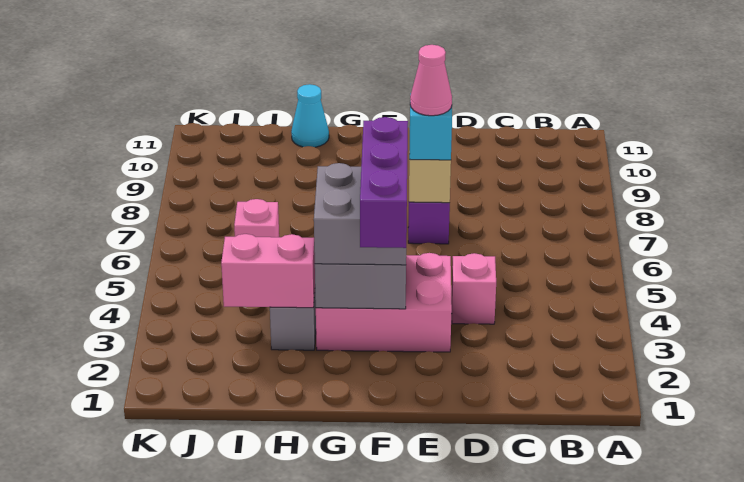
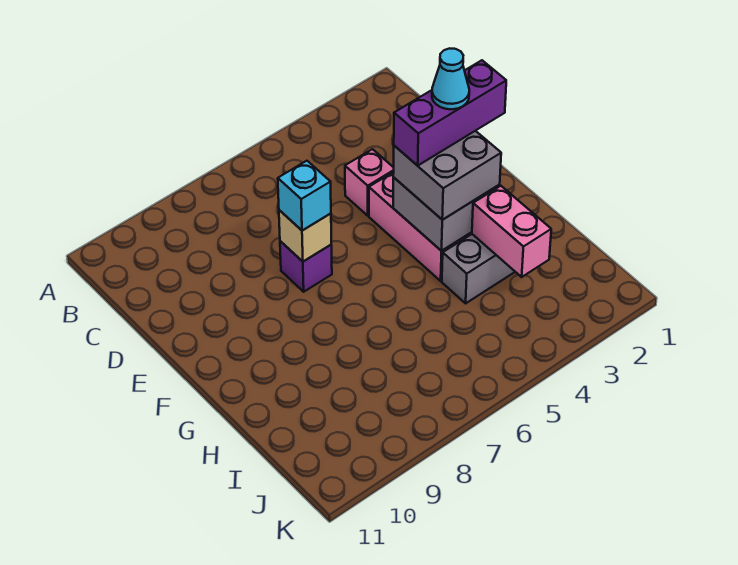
pink 1x1 cone [410,45,452,116] -> none
cyan 1x1 cone [291,84,329,147] -> cyan 1x1 cone moved to [432,48,469,109]
pink 1x1 brick [234,199,279,237] -> none

